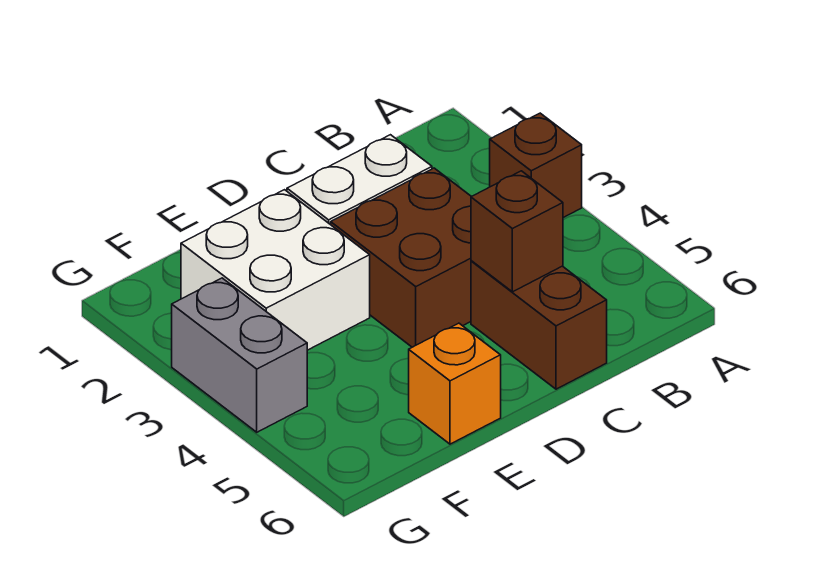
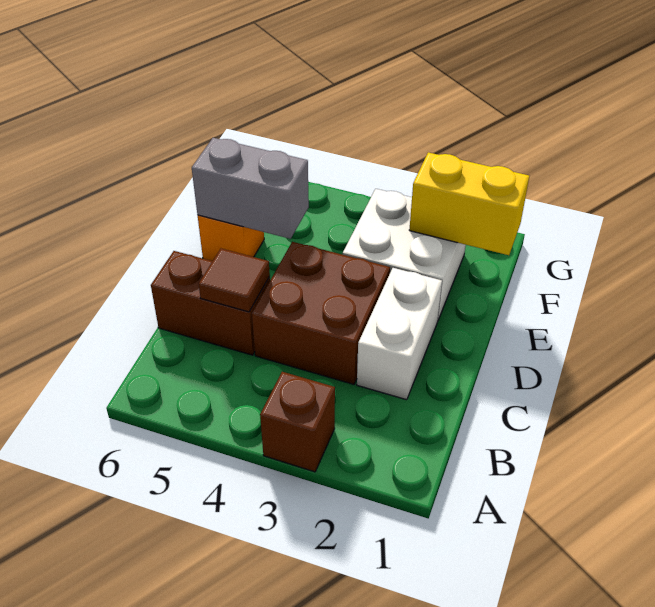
brown 1x1 brick [471,171,563,292] -> brown 1x1 tile [199,249,270,312]
none -> yellow 1x2 brick [409,152,529,255]
grey 1x2 brick [172,278,307,432] -> grey 1x2 brick moved to [192,138,309,239]

